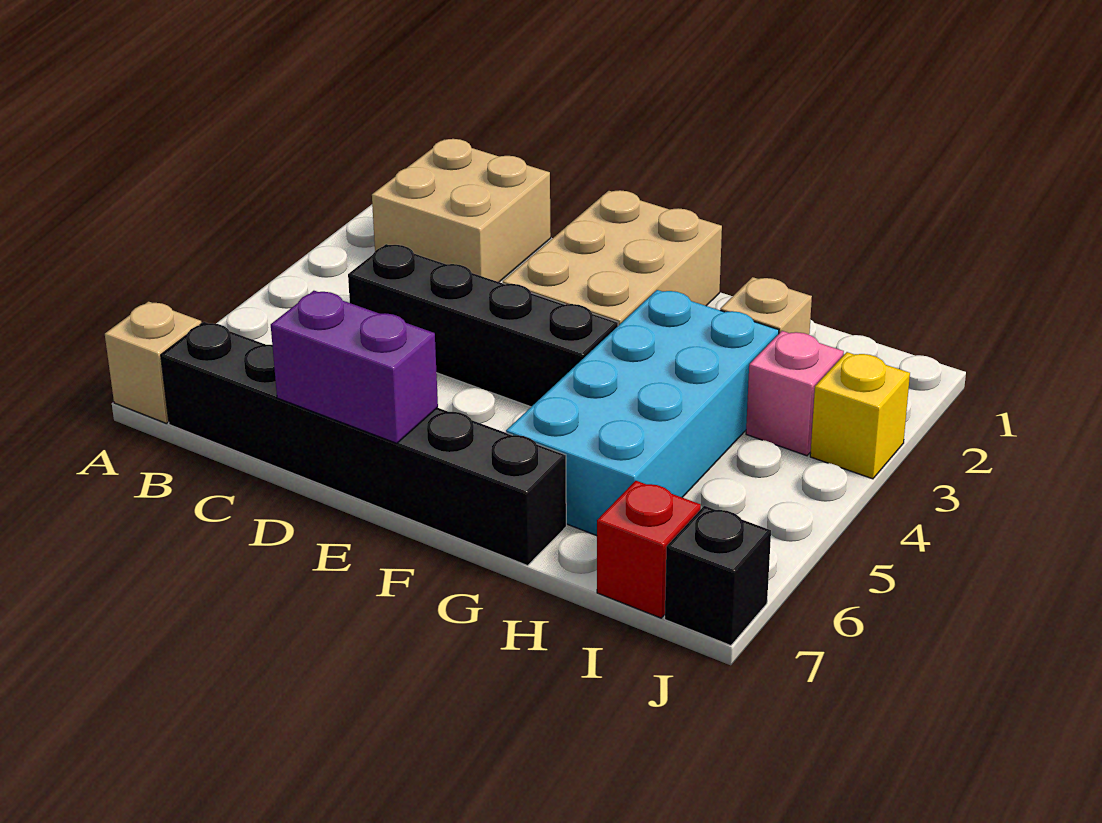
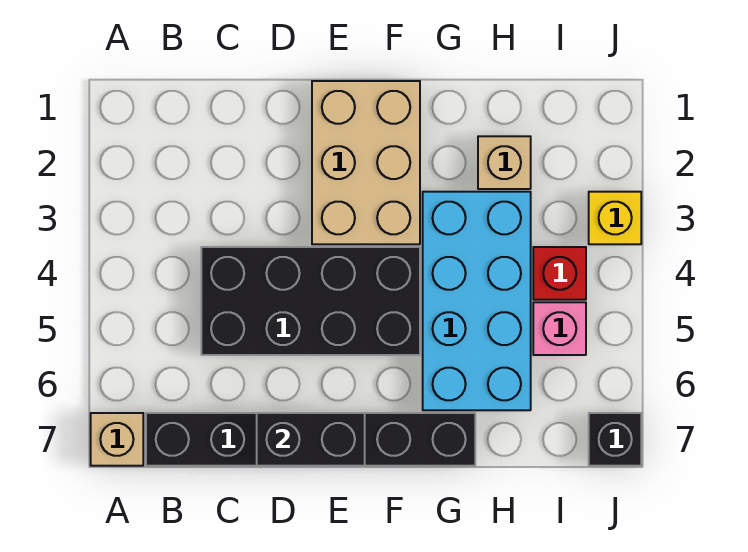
tan 2x2 brick [372,139,551,282] -> none
black 1x4 brick [348,244,618,407] -> black 2x4 brick [201,247,420,355]
purple 1x2 brick [271,291,438,443] -> black 1x2 brick [257,413,365,466]
pink 1x1 brick [746,331,844,456] -> pink 1x1 brick moved to [533,302,586,355]
red 1x1 brick [597,481,701,618] -> red 1x1 brick moved to [533,247,586,300]

